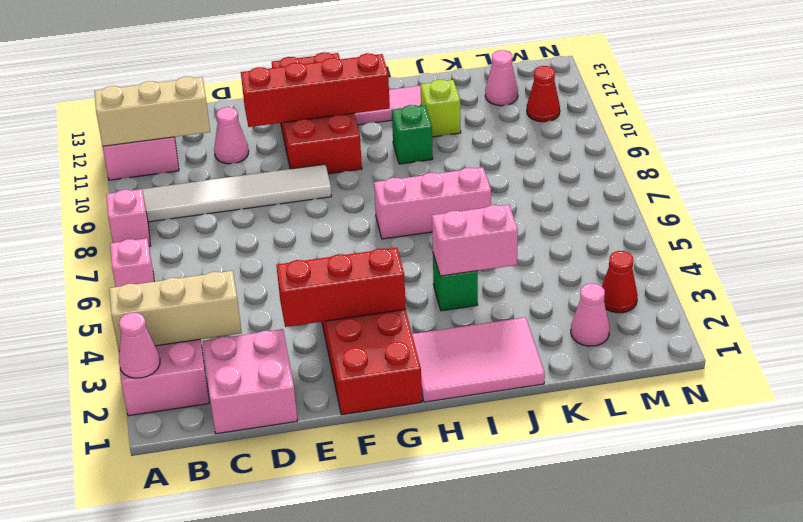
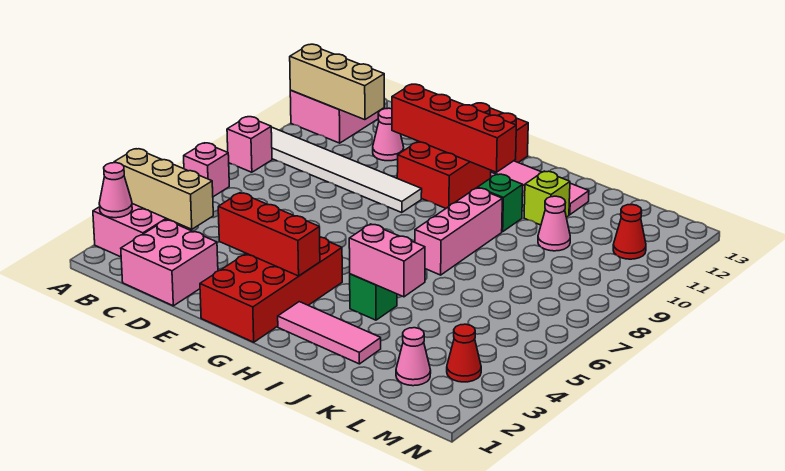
pink 2x3 tile [412,317,545,402] -> pink 1x3 tile [278,302,381,364]
pink 1x3 brick [374,167,491,239] -> pink 1x3 brick turned to [415,188,502,275]
pink 1x1 cone [485,50,518,106] -> pink 1x1 cone moved to [538,196,570,251]

